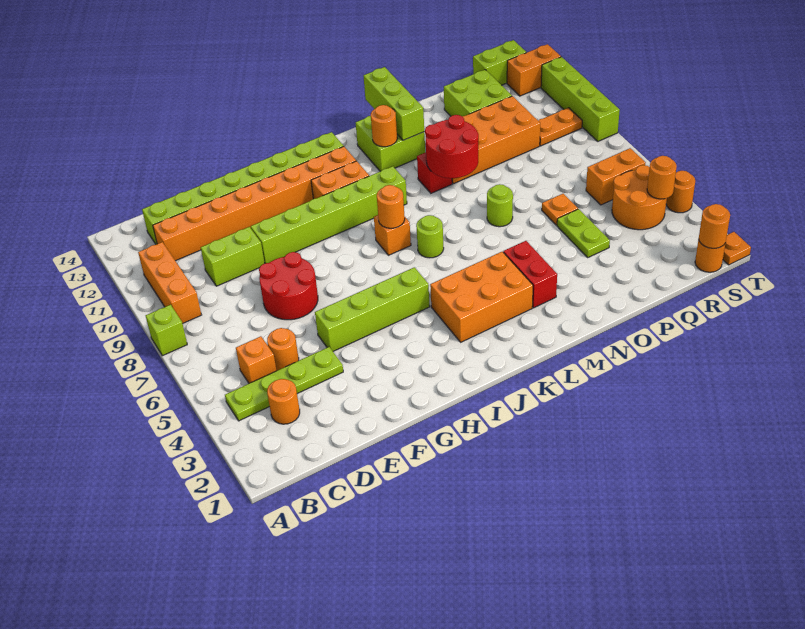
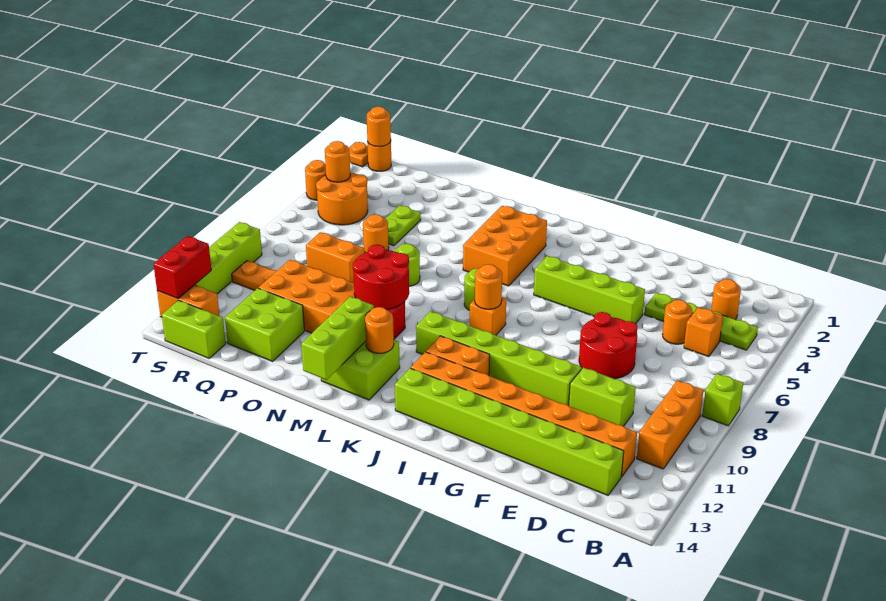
orange 2x3 brick [430,252,533,342] -> orange 2x3 brick turned to [463,206,547,286]
red 1x2 brick [503,241,557,308] -> red 1x2 brick moved to [153,236,211,299]
orange 1x1 plate [542,194,578,225] -> orange 1x1 round brick [363,214,389,253]
orange 1x2 brick [586,148,646,205] -> orange 1x2 brick moved to [306,232,364,283]

